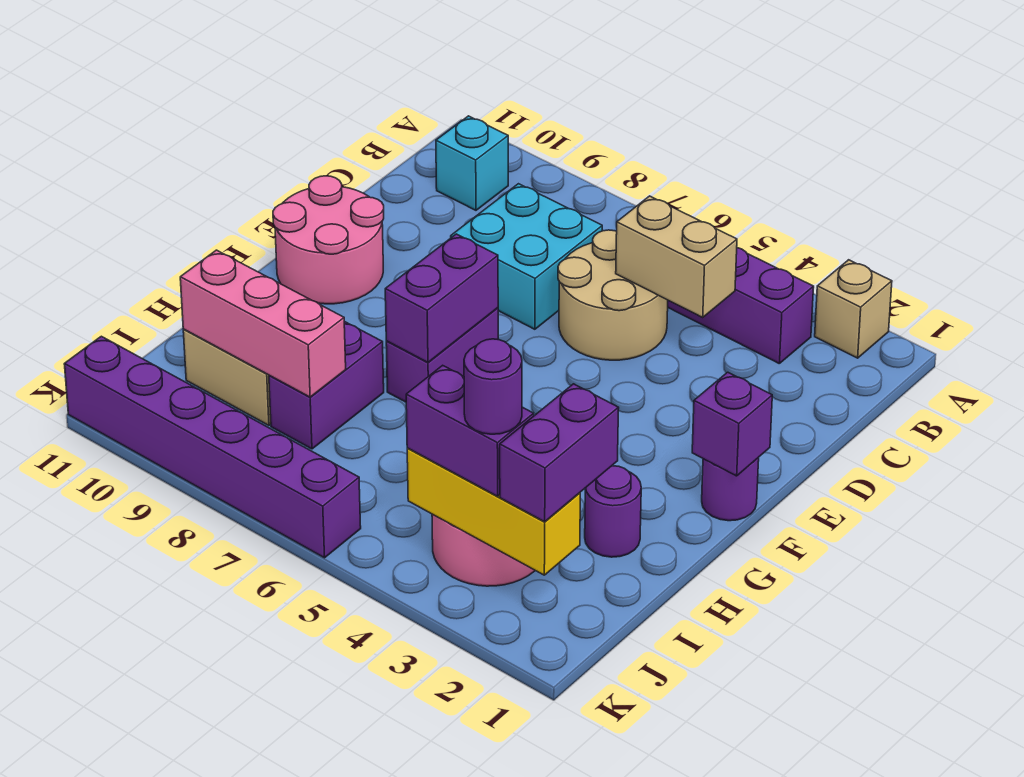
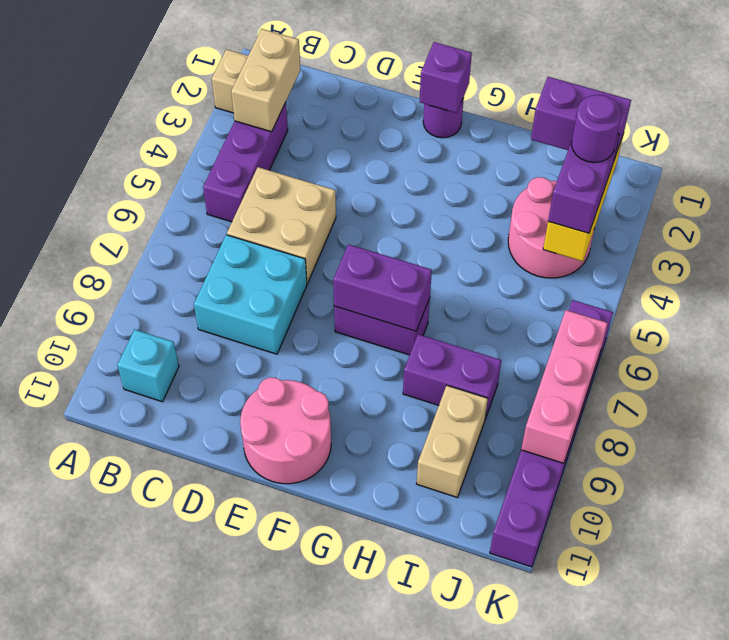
tan 1x2 brick [616,196,737,317] -> tan 1x2 brick moved to [231,29,300,132]
tan 2x2 round brick [558,230,668,360] -> tan 2x2 brick [227,167,336,283]
purple 1x1 round brick [585,466,641,557] -> none
pink 1x3 brick [180,250,346,397] -> pink 1x3 brick moved to [521,310,608,463]

